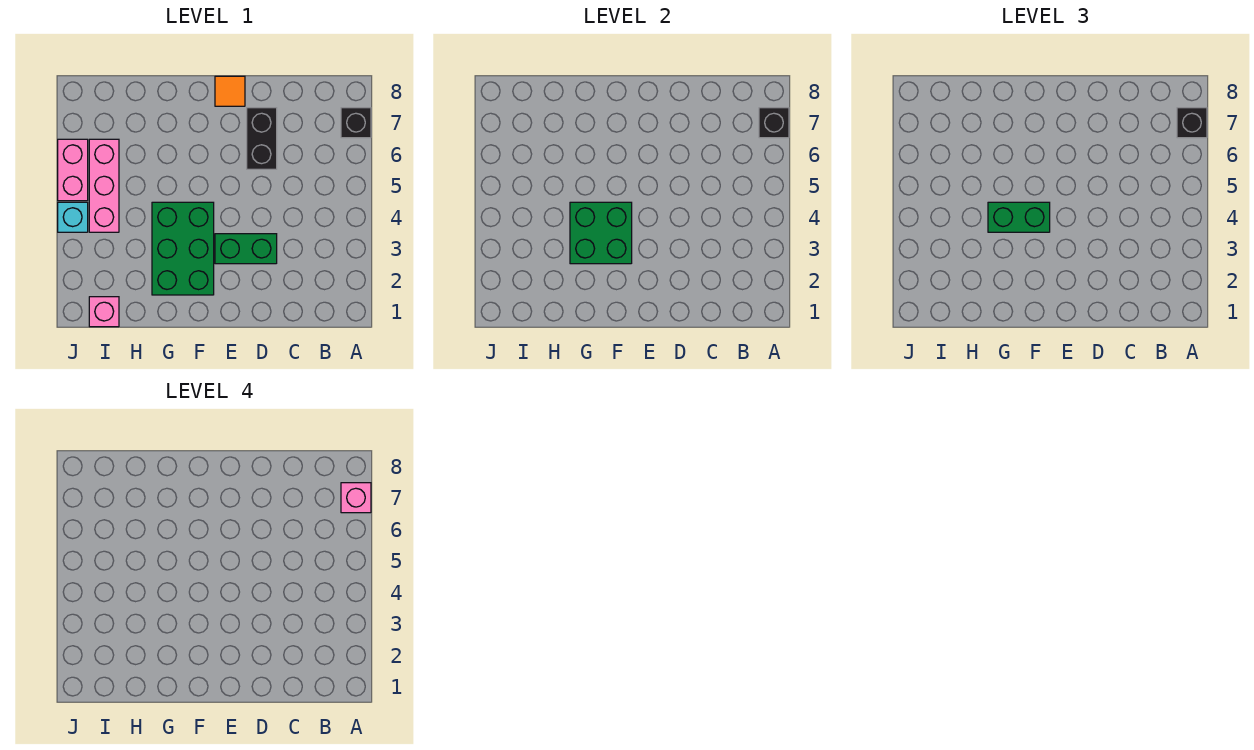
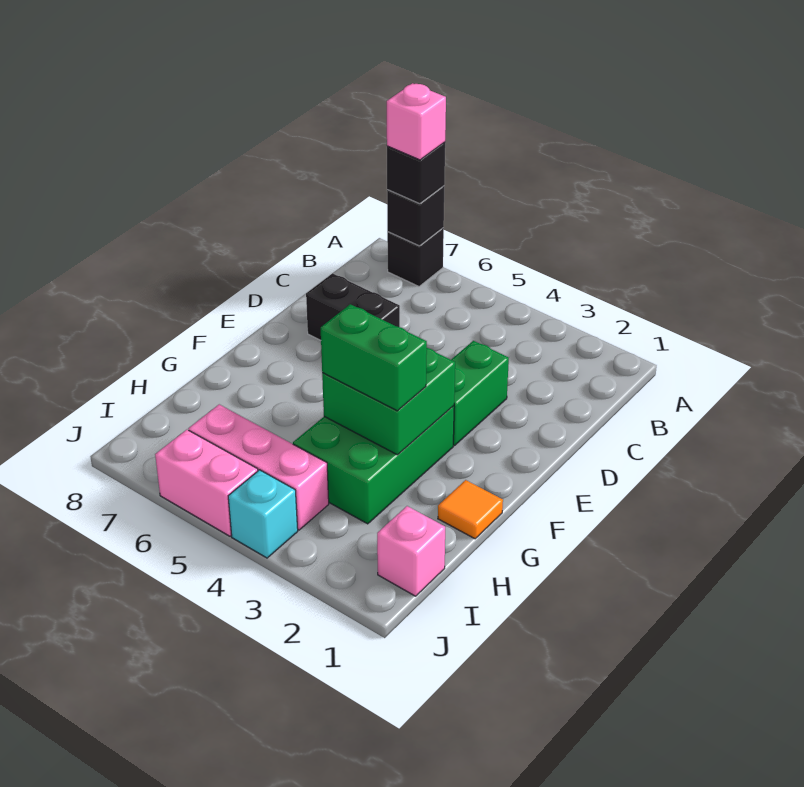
orange 1x1 tile [215,76,245,106] -> orange 1x1 tile moved to [438,480,503,539]
green 2x3 brick [152,202,214,295] -> green 2x3 brick turned to [293,406,454,524]
green 1x2 brick [988,202,1050,232] -> green 1x2 brick turned to [321,304,427,411]

